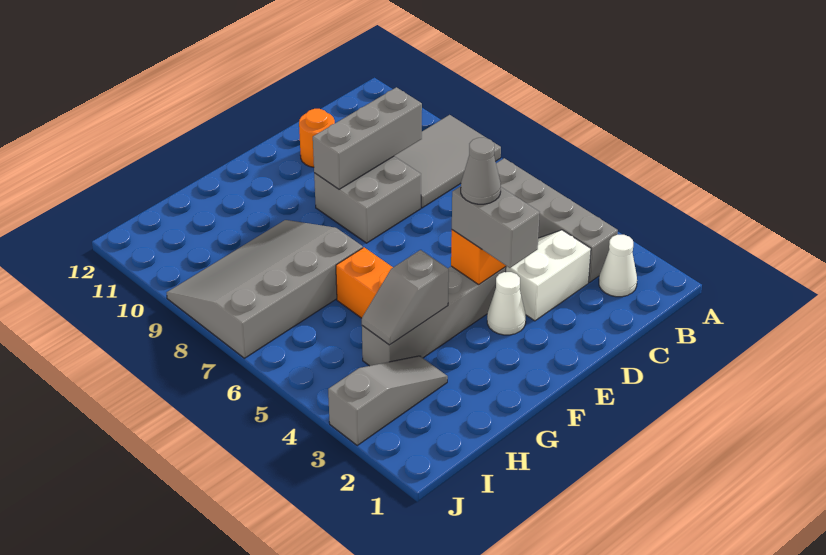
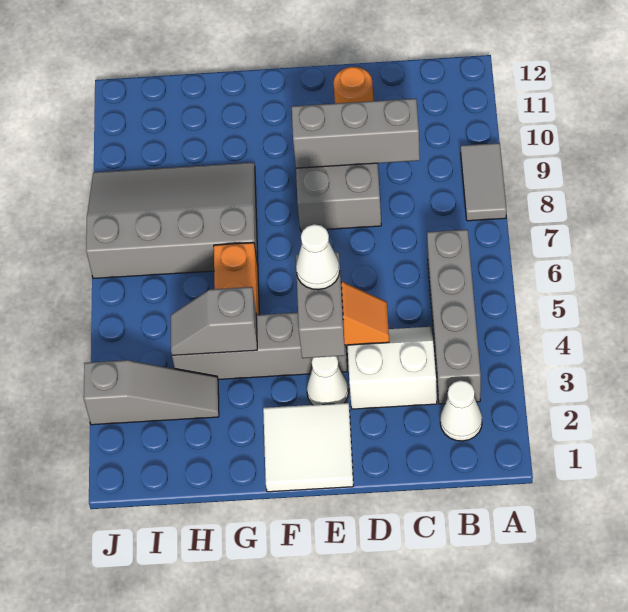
grey 2x3 tile [395,115,501,208] -> grey 1x2 tile [461,143,506,221]
none -> white 2x2 tile [263,403,353,492]
grey 1x1 cone [461,138,501,204] -> white 1x1 cone [296,224,340,290]

